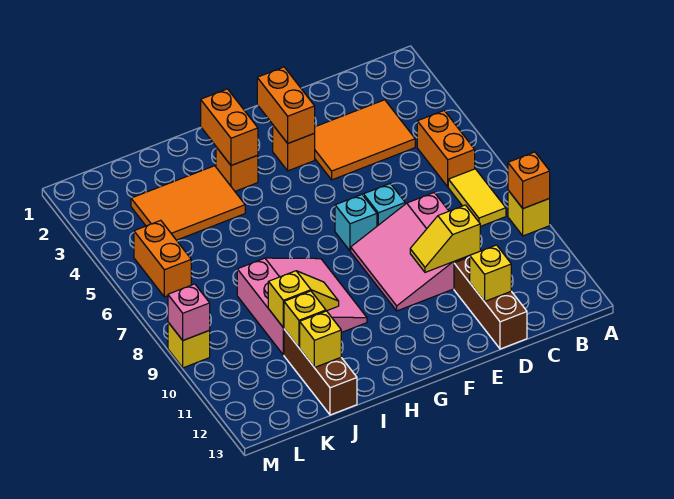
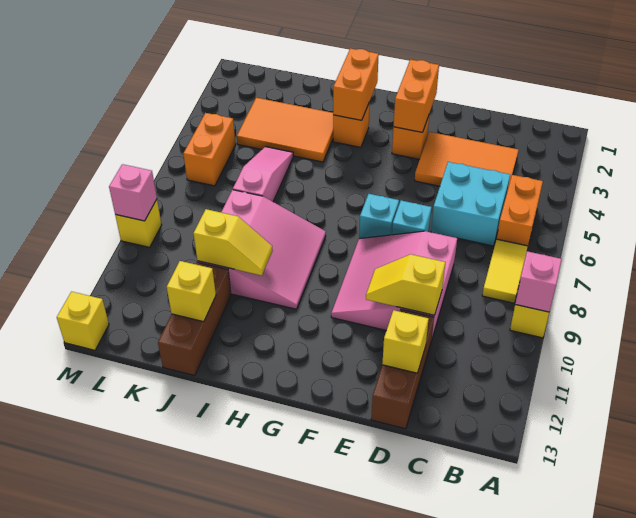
orange 1x1 brick [508,152,550,209] -> pink 1x1 brick [515,251,562,312]
none -> cyan 2x2 brick [431,162,510,246]
none -> pink 1x3 slope [233,147,293,202]
yellow 1x1 brick [284,291,326,347] -> yellow 1x1 brick moved to [57,292,109,350]

